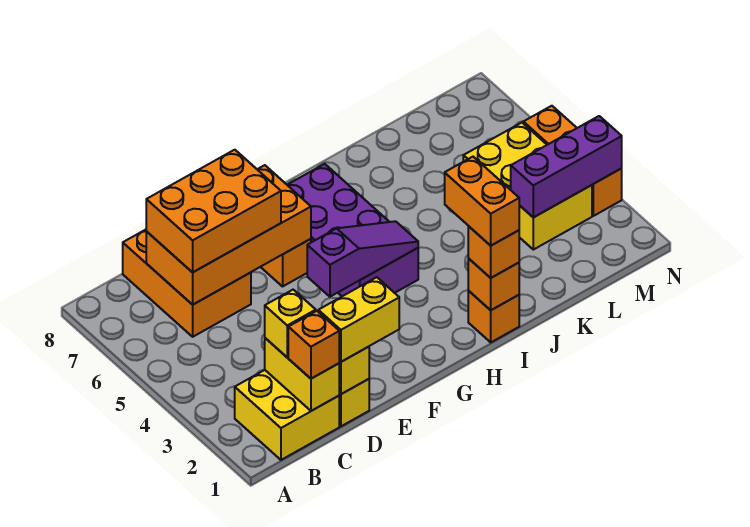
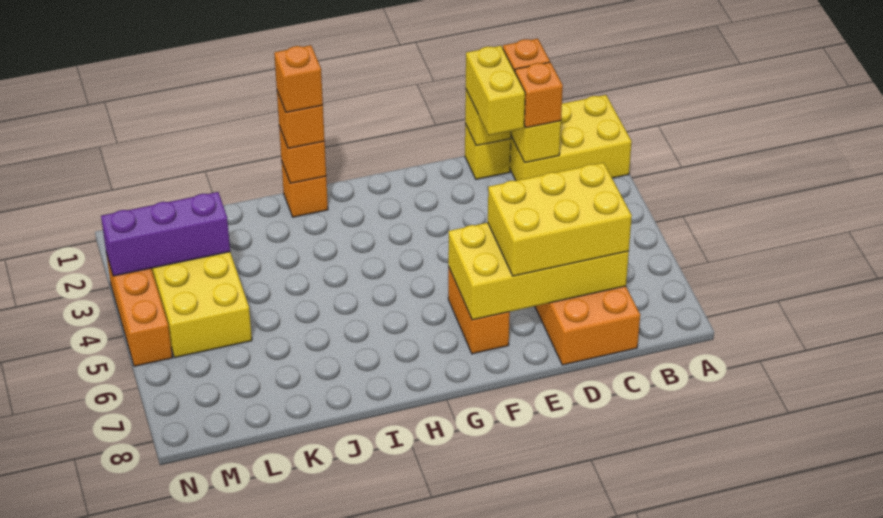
yellow 2x2 brick [235,370,339,460] -> yellow 2x3 brick [510,95,632,181]
yellow 1x1 brick [265,290,316,357] -> orange 1x1 brick [515,62,563,128]
orange 2x4 brick [146,165,311,305] -> yellow 2x4 brick [448,223,629,320]
orange 2x3 brick [146,150,281,272] -> yellow 2x3 brick [488,163,632,276]
yellow 1x2 brick [318,277,399,362] -> yellow 1x2 brick turned to [466,46,525,135]
purple 1x3 slope [307,221,418,297] -> none
purple 2x4 brick [287,164,418,296] -> none
orange 1x2 brick [445,157,519,246] -> orange 1x1 brick [274,45,323,112]

